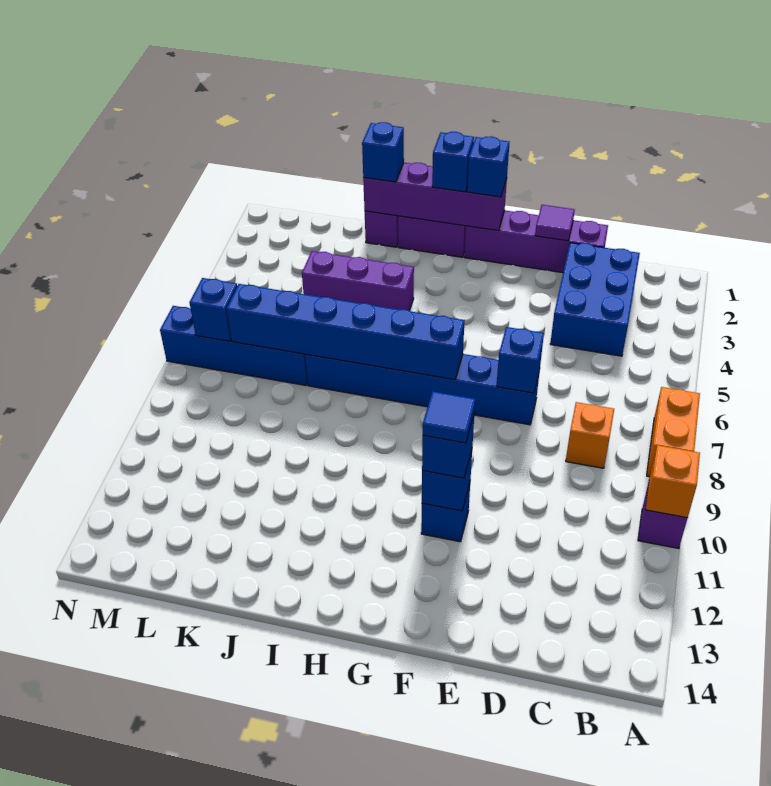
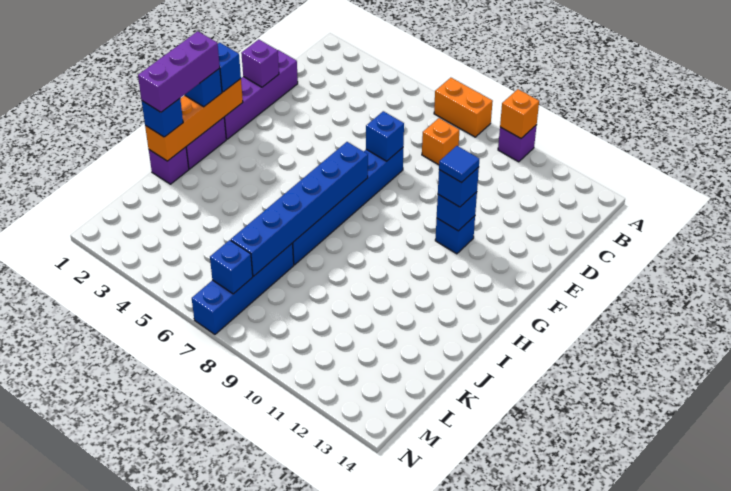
blue 2x3 brick [550,243,640,356] -> none
purple 1x1 tile [535,205,575,241] -> purple 1x1 brick [241,40,279,87]
purple 1x4 brick [363,163,507,230] -> orange 1x4 brick [145,79,243,161]
purple 1x3 brick [302,251,414,311] -> purple 1x3 brick moved to [138,31,220,112]

